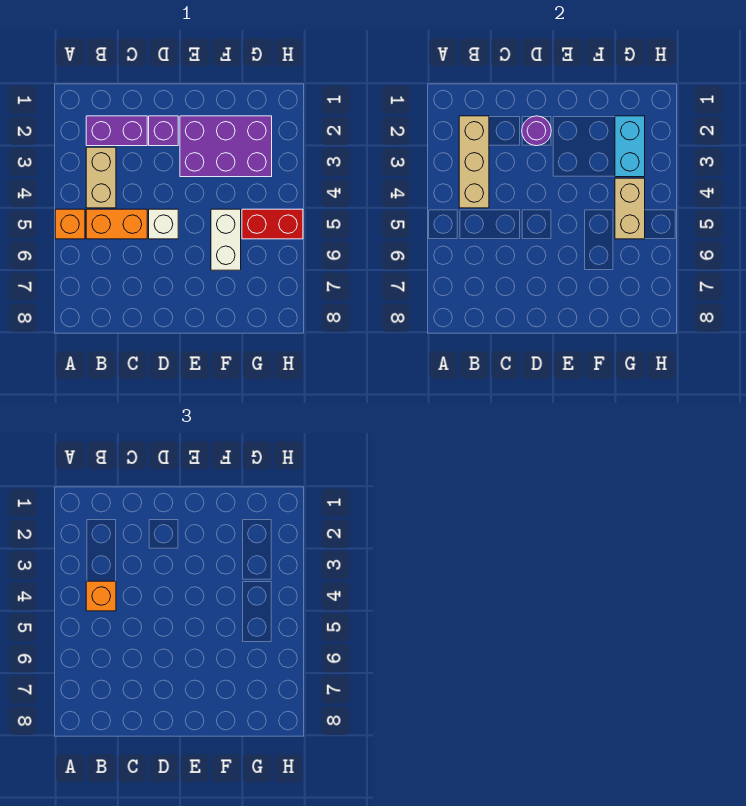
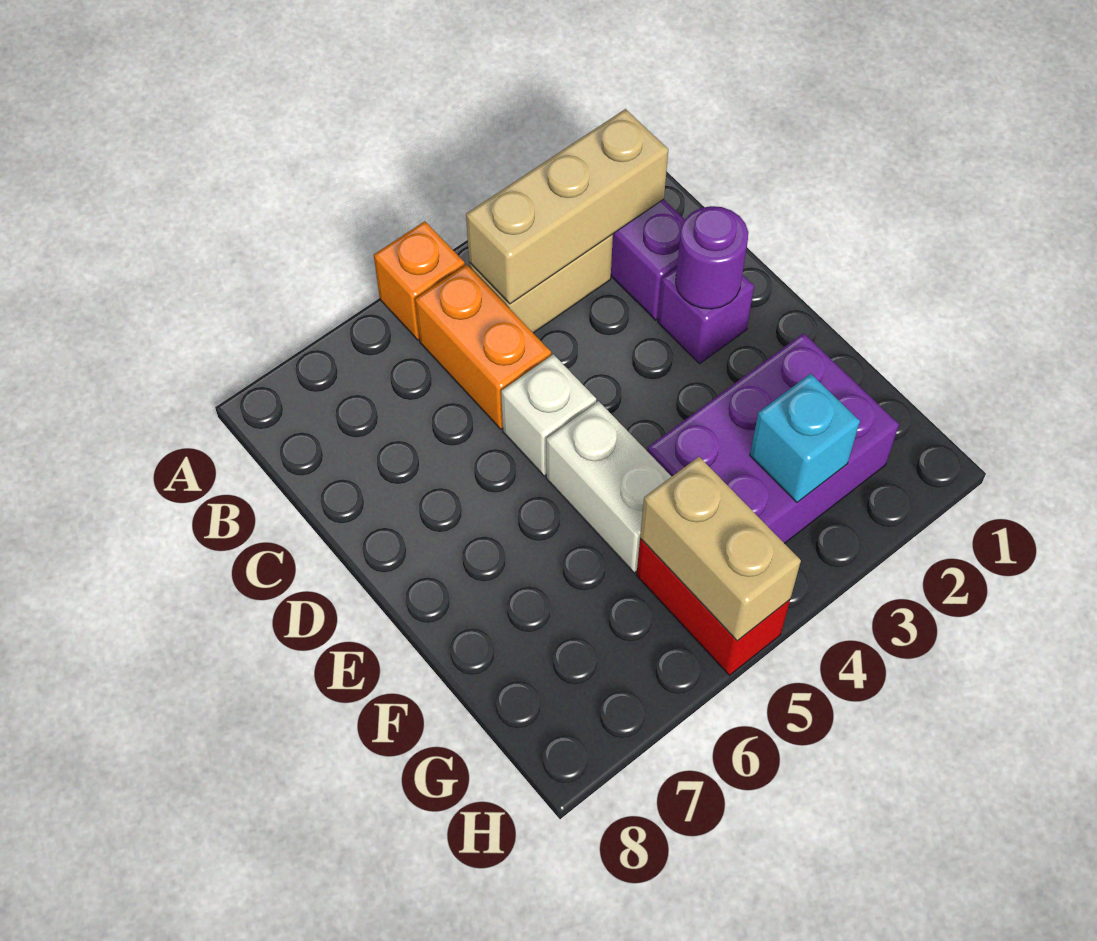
orange 1x1 brick [86,581,116,611] -> none
purple 2x3 brick [180,116,272,177] -> purple 2x3 brick turned to [647,333,899,543]
white 1x2 brick [211,209,241,270] -> white 1x2 brick turned to [546,401,672,573]
cyan 1x2 brick [615,116,645,177] -> cyan 1x1 brick [750,374,860,502]
tan 1x2 brick [615,178,645,239] -> tan 1x2 brick turned to [640,457,801,641]

